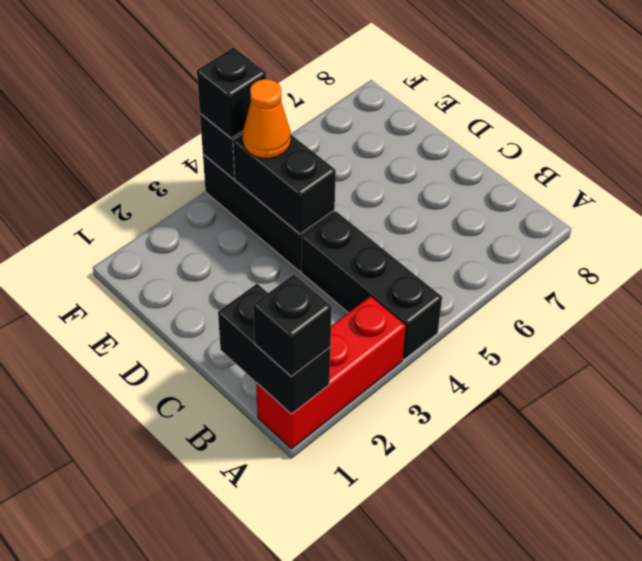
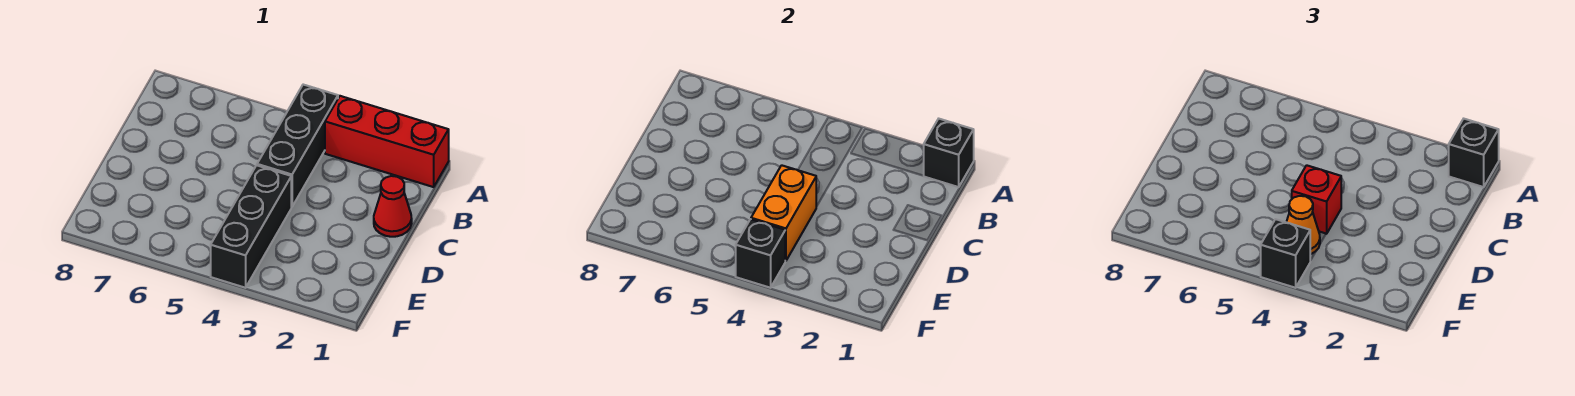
black 1x2 brick [218,284,330,414] -> black 1x1 brick [924,119,974,187]
none -> red 1x1 cone [374,176,412,237]
black 1x2 brick [233,134,336,234] -> orange 1x2 brick [751,165,816,261]
none -> red 1x1 brick [1292,165,1341,234]

